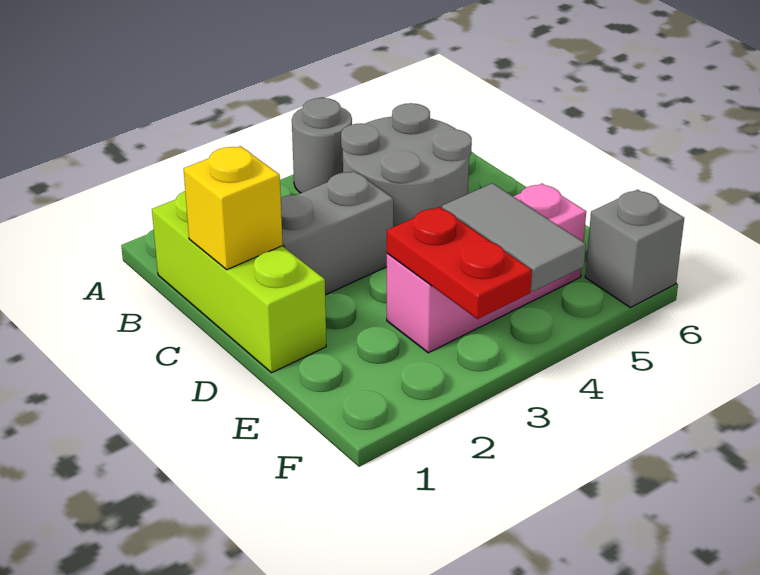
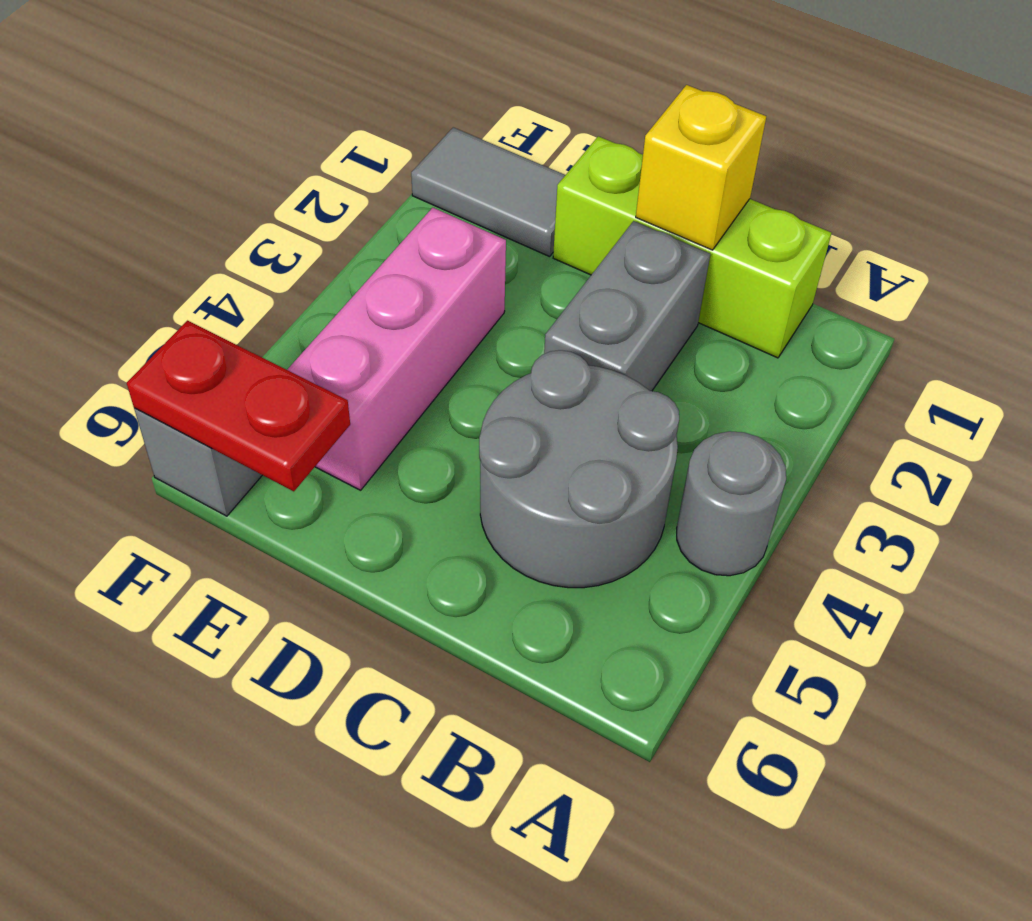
red 1x2 plate [387,207,532,319] -> red 1x2 plate moved to [127,321,350,491]
grey 1x2 tile [442,183,586,292] -> grey 1x2 tile moved to [411,127,565,257]

